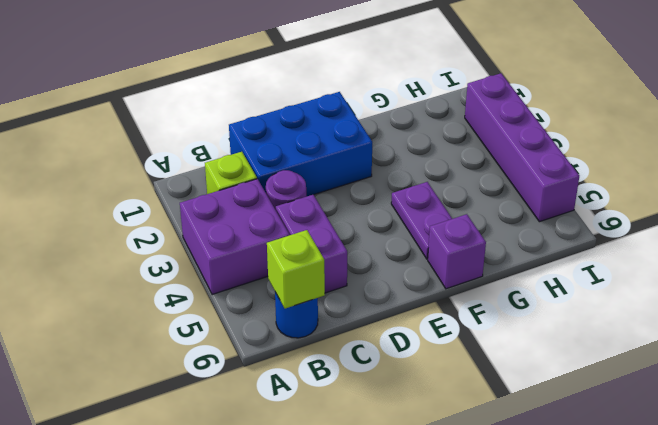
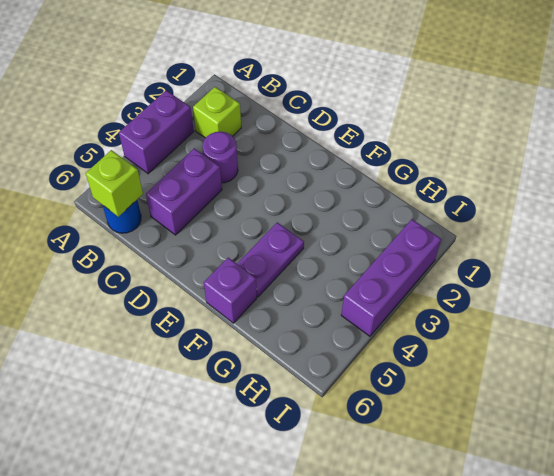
purple 2x2 brick [180,179,289,295] -> purple 1x2 brick [119,90,194,174]
blue 2x3 brick [229,92,372,197] -> none
purple 1x4 brick [465,73,579,222] -> purple 1x3 brick [341,219,441,336]

